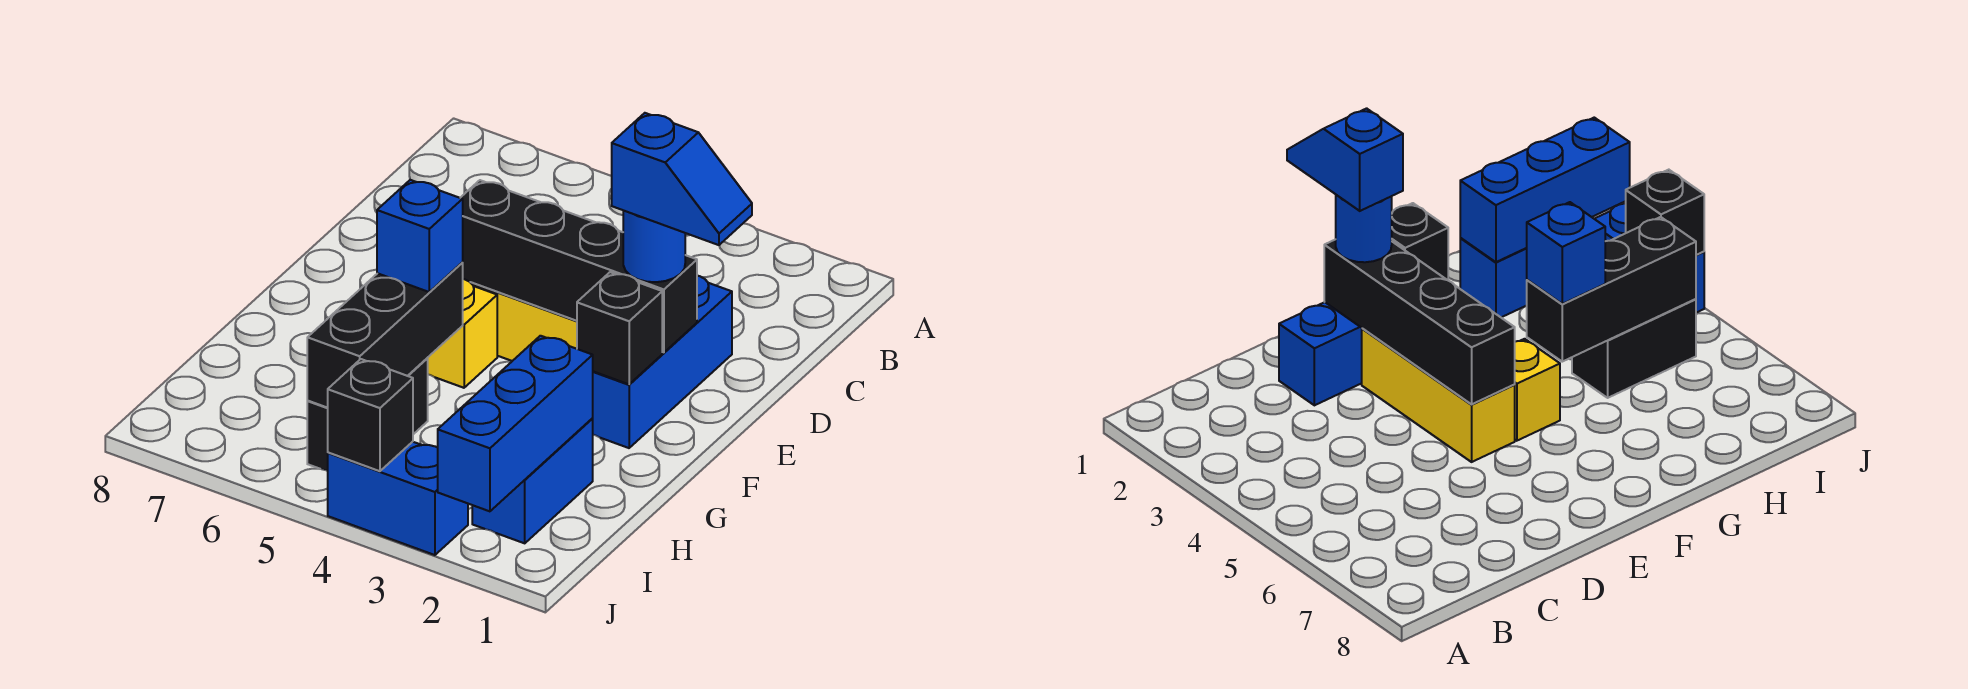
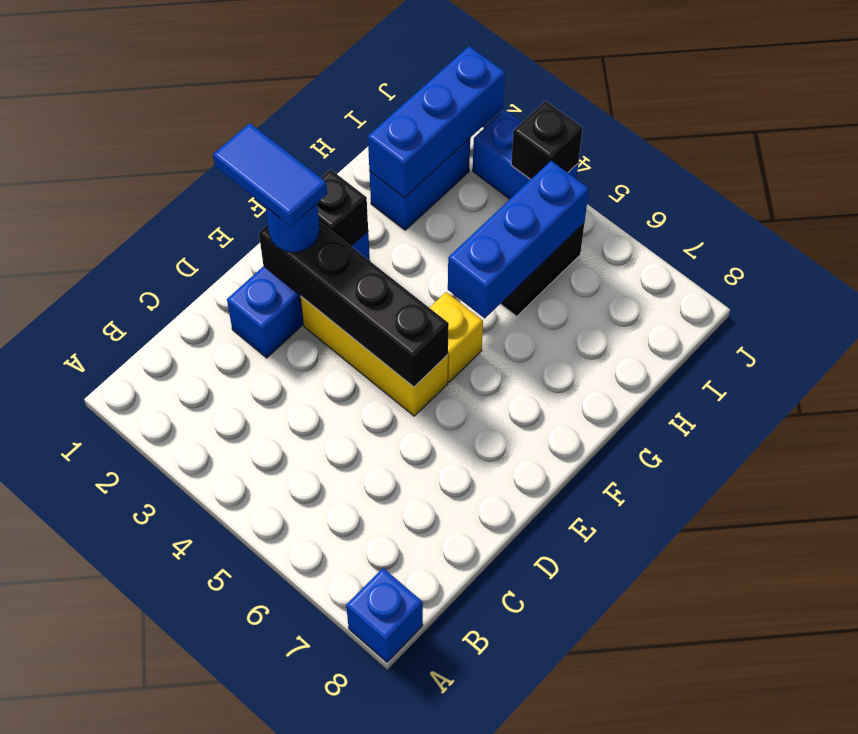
blue 1x2 slope [612,113,752,245] -> blue 1x2 tile [213,123,327,226]
black 1x3 brick [307,263,463,408] -> blue 1x3 brick [448,161,589,318]
blue 1x1 brick [377,180,463,292] -> blue 1x1 brick moved to [346,568,423,662]

